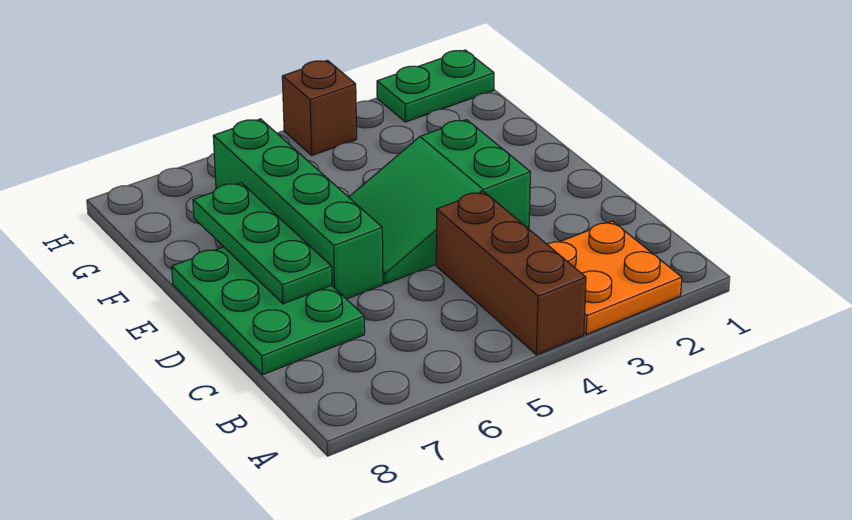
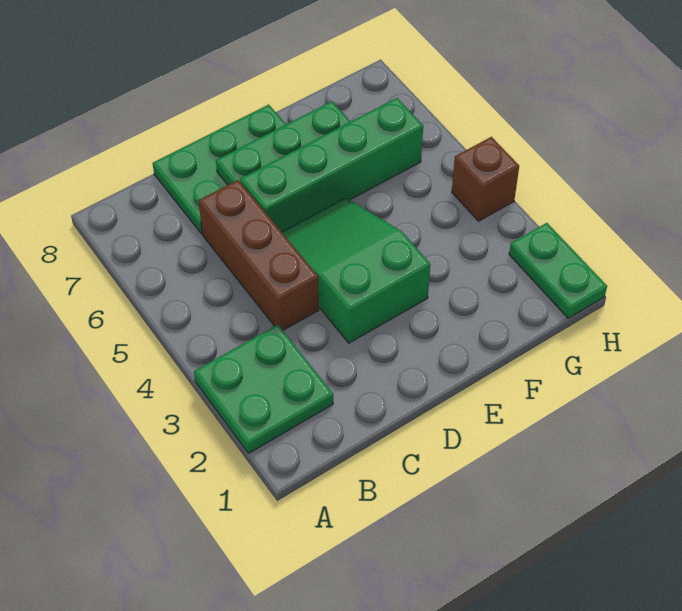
orange 2x2 plate [547,221,682,334] -> green 2x2 plate [194,325,333,453]
brown 1x3 brick [436,191,586,355] -> brown 1x3 brick turned to [198,180,319,330]

